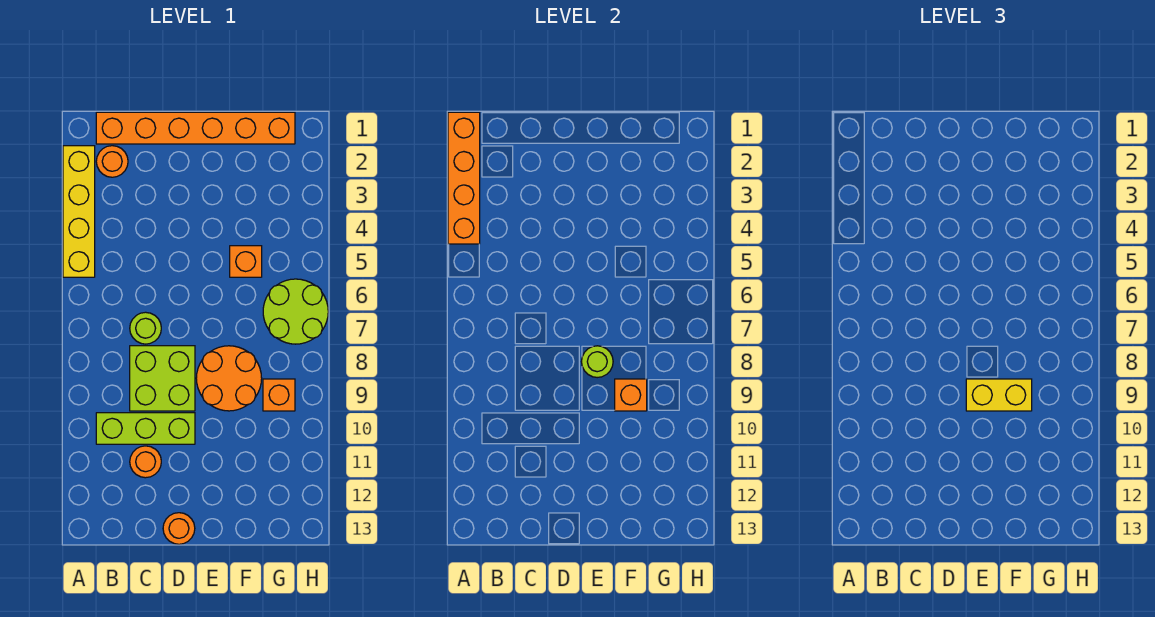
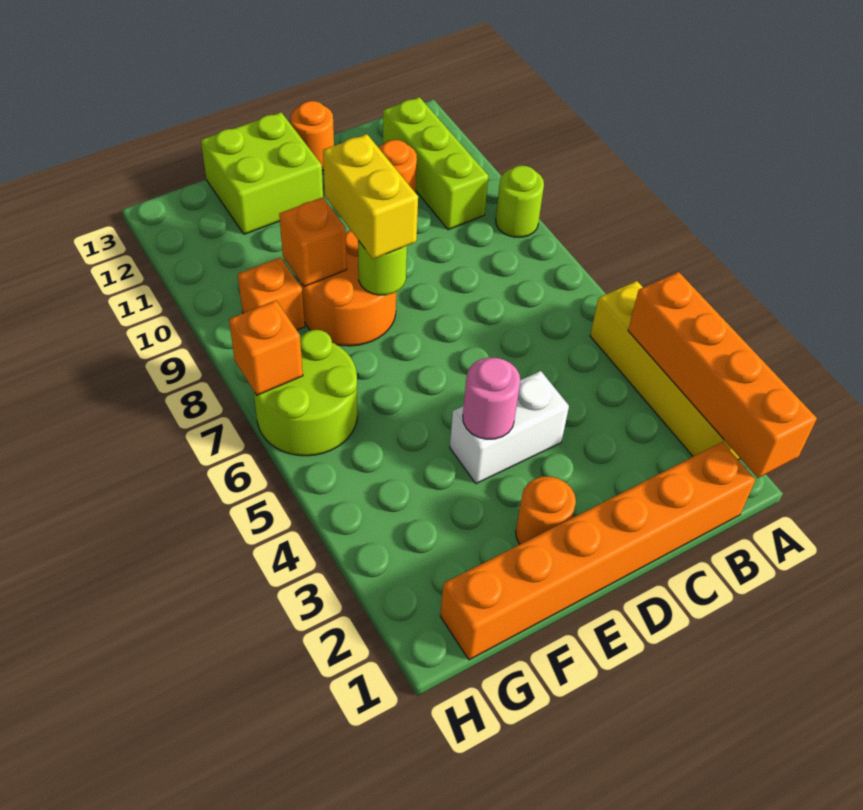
orange 1x1 round brick [96,146,128,177] -> orange 1x1 round brick moved to [516,477,576,544]
lime 1x3 brick [96,413,195,444] -> lime 1x3 brick turned to [383,97,488,230]
lime 1x1 round brick [130,312,161,344] -> lime 1x1 round brick moved to [496,165,544,237]
lime 2x2 brick [130,346,195,411] -> lime 2x2 brick moved to [201,112,323,234]
none -> white 1x2 brick [450,371,569,484]
none -> pink 1x1 round brick [463,358,520,439]
yellow 1x2 brick [966,379,1032,411] -> yellow 1x2 brick turned to [323,134,418,259]
orange 1x1 brick [230,246,262,277] -> orange 1x1 brick moved to [229,301,303,395]

